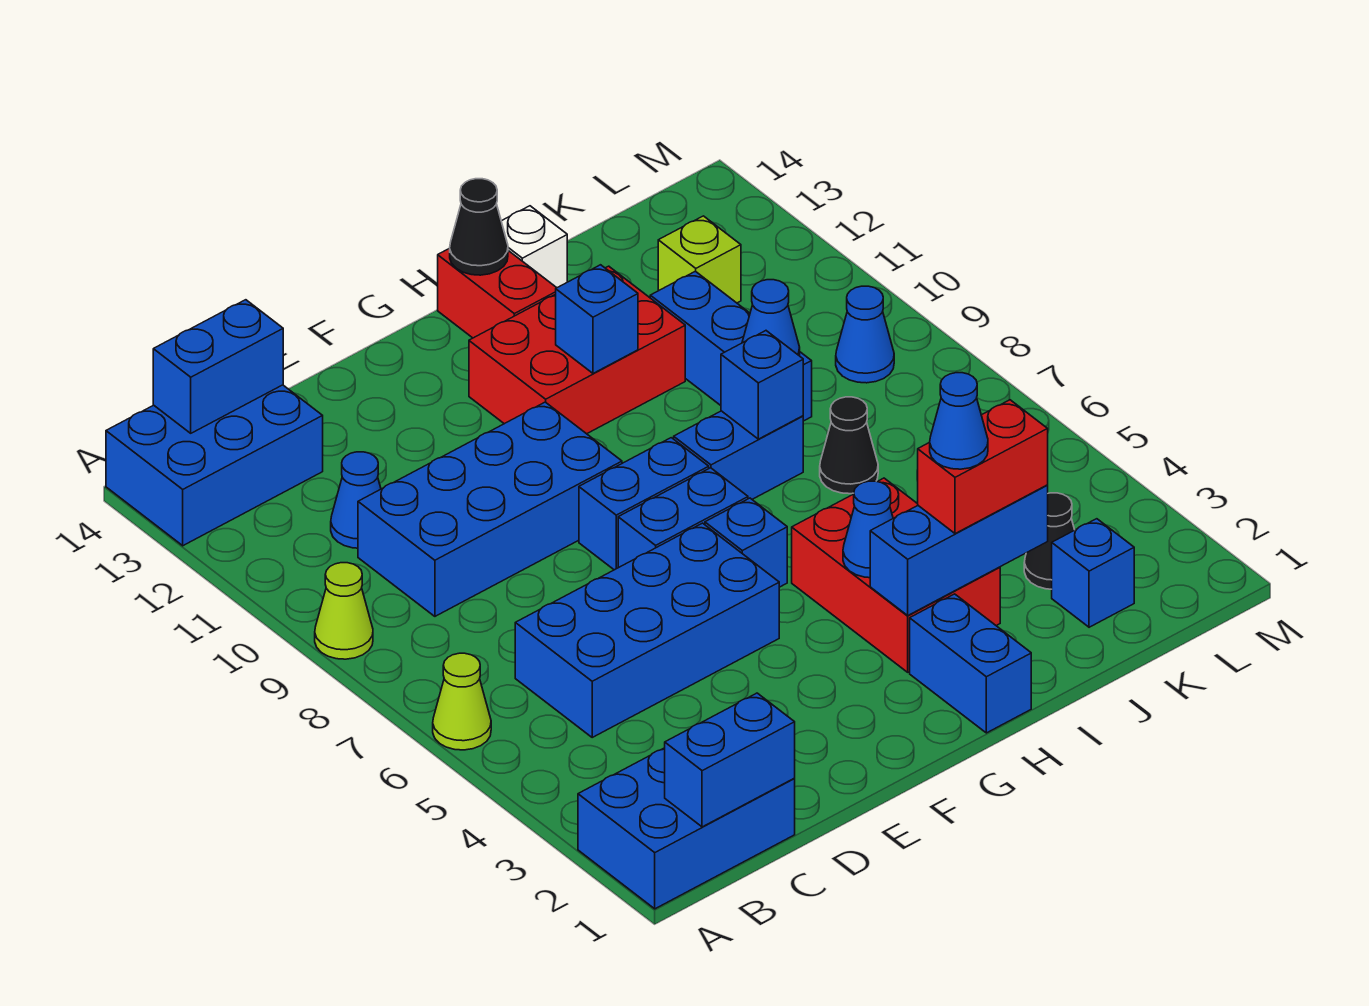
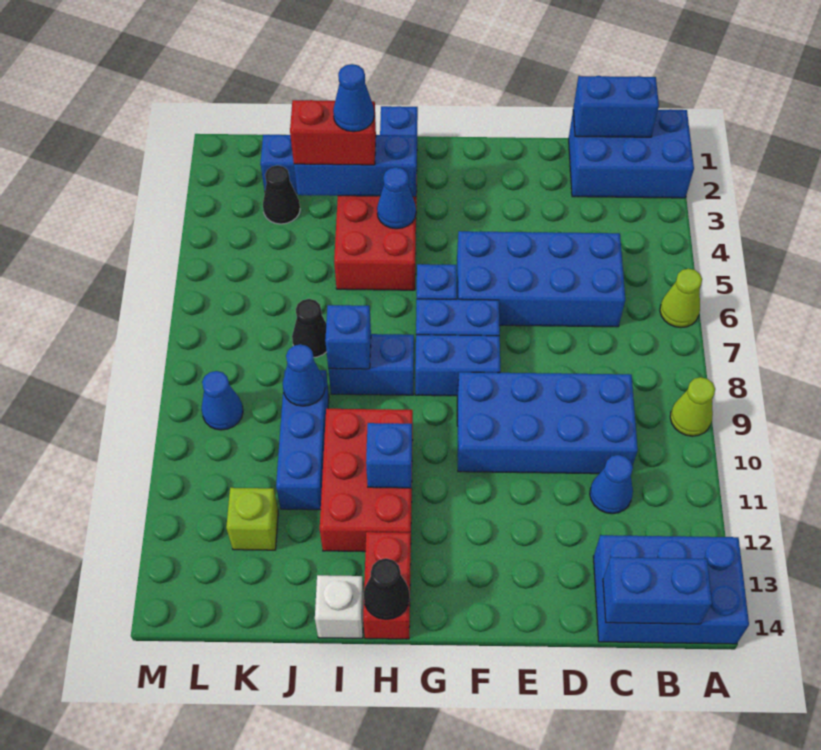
red 2x3 brick [469,266,685,434] -> red 2x3 brick turned to [320,409,413,552]

